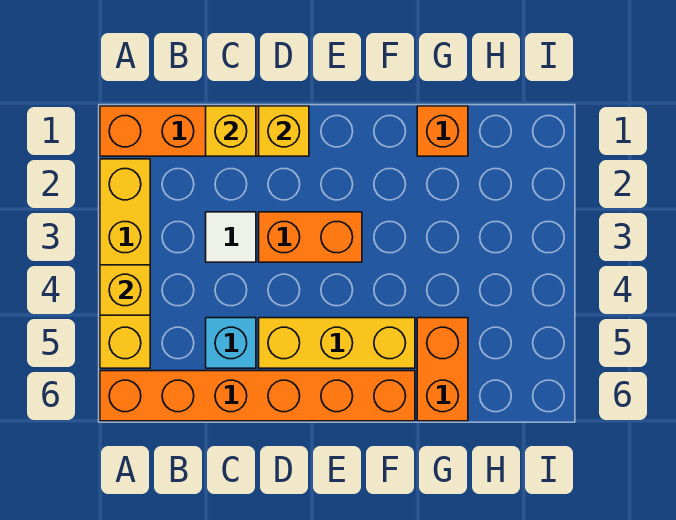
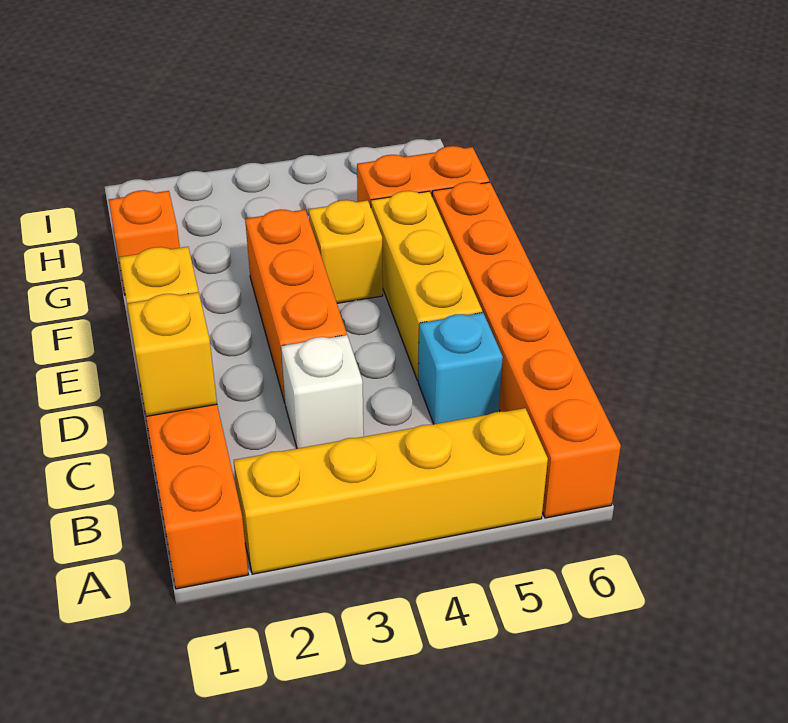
yellow 1x1 brick [100,265,150,315] -> yellow 1x1 brick moved to [309,200,383,303]
white 1x1 tile [206,212,256,262] -> white 1x1 brick [281,335,364,449]
orange 1x2 brick [259,212,362,262] -> orange 1x3 brick [245,210,347,403]

